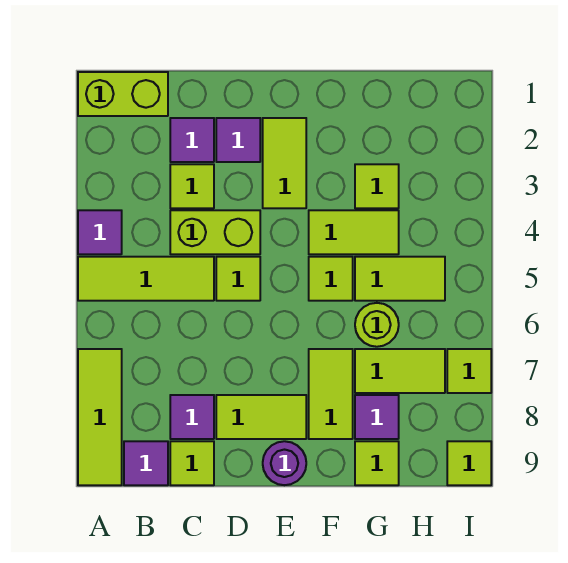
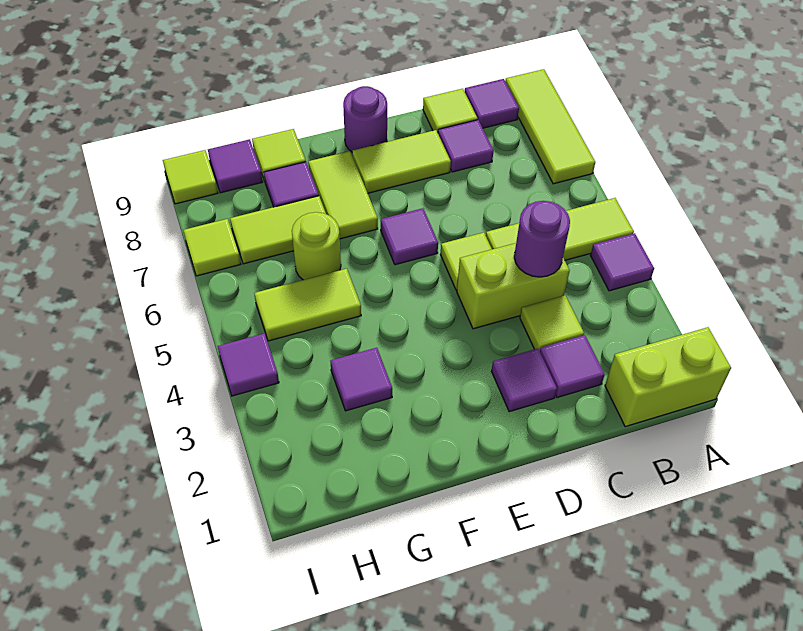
none -> purple 1x1 round brick [514,201,570,277]
lime 1x2 tile [263,118,306,208] -> none
none -> purple 1x1 tile [381,208,438,265]
lime 1x2 tile [309,210,399,254] -> none
lime 1x1 tile [309,257,353,301] -> none
lime 1x1 tile [355,164,399,208] -> purple 1x1 tile [331,348,392,411]
none -> purple 1x1 tile [208,139,262,193]
none -> purple 1x1 tile [218,333,279,396]

